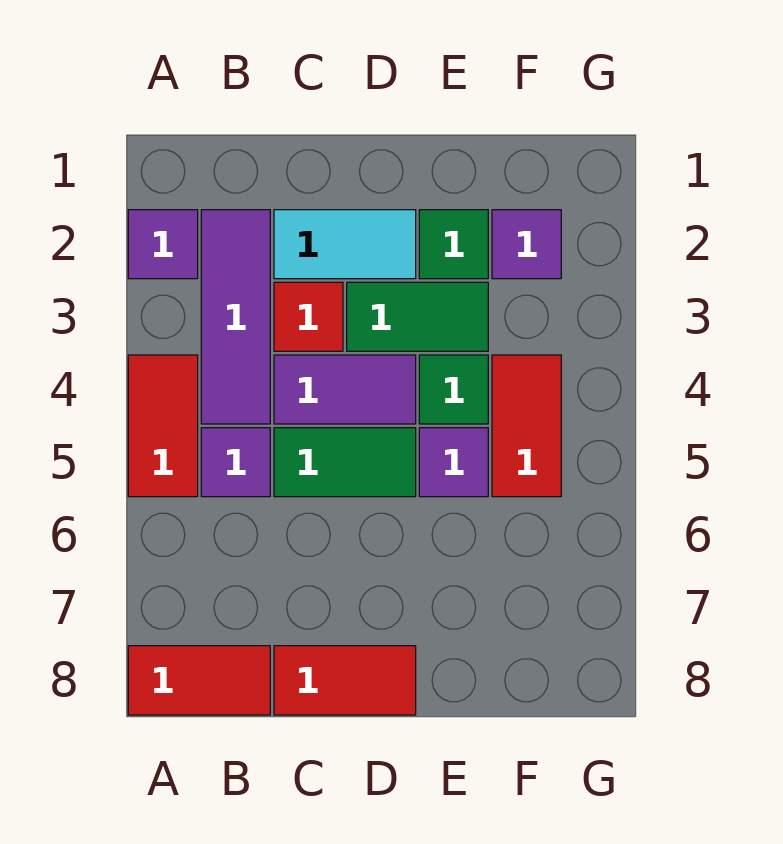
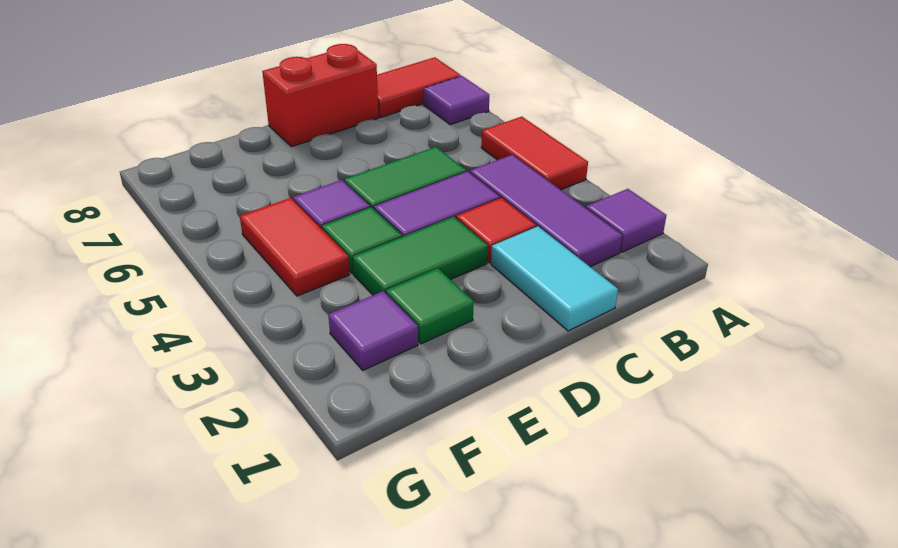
purple 1x1 tile [201,428,270,497] -> purple 1x1 tile moved to [424,76,489,125]
cyan 1x2 tile [274,210,416,279] -> cyan 1x2 tile turned to [491,226,618,331]
red 1x2 tile [274,646,416,715] -> red 1x2 brick [262,44,379,147]

